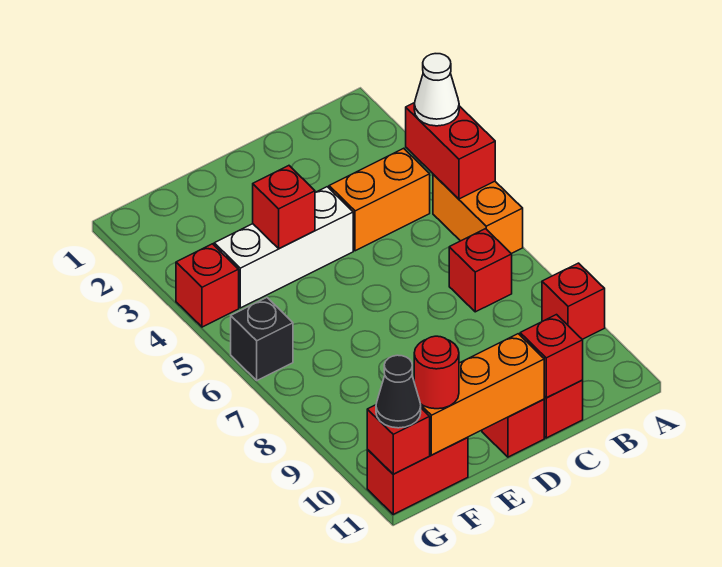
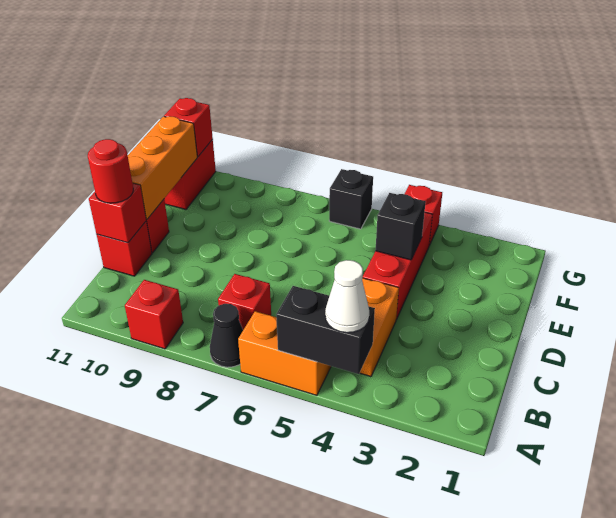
red 1x2 brick [406,103,495,199] -> black 1x2 brick [276,286,375,374]
white 1x3 brick [214,187,353,308] -> red 1x3 brick [363,212,432,320]
red 1x1 brick [253,166,315,249] -> black 1x1 brick [375,193,426,260]
red 1x1 round brick [414,336,459,409] -> red 1x1 round brick moved to [88,139,133,203]
black 1x1 cone [376,355,421,428] -> black 1x1 cone moved to [210,304,243,367]

